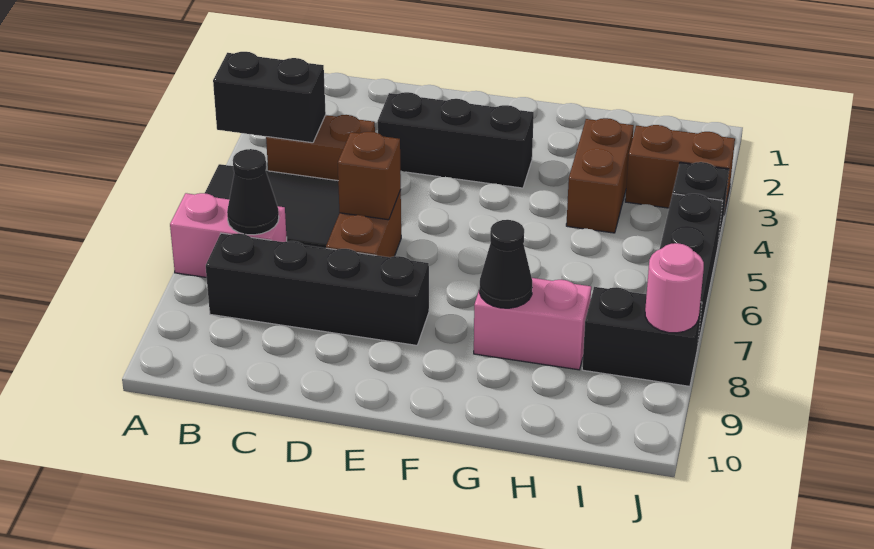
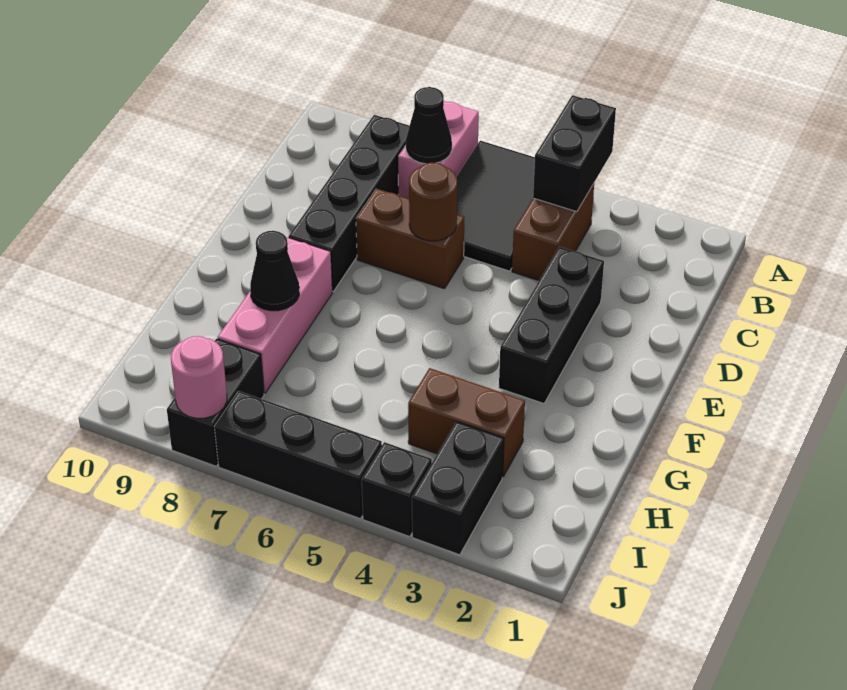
brown 1x1 brick [338,132,401,220] -> brown 1x1 round brick [409,163,457,241]
pink 1x2 brick [474,278,591,370] -> pink 1x3 brick [218,238,332,393]
brown 1x2 brick [625,125,735,213] -> black 1x2 brick [412,422,504,555]

